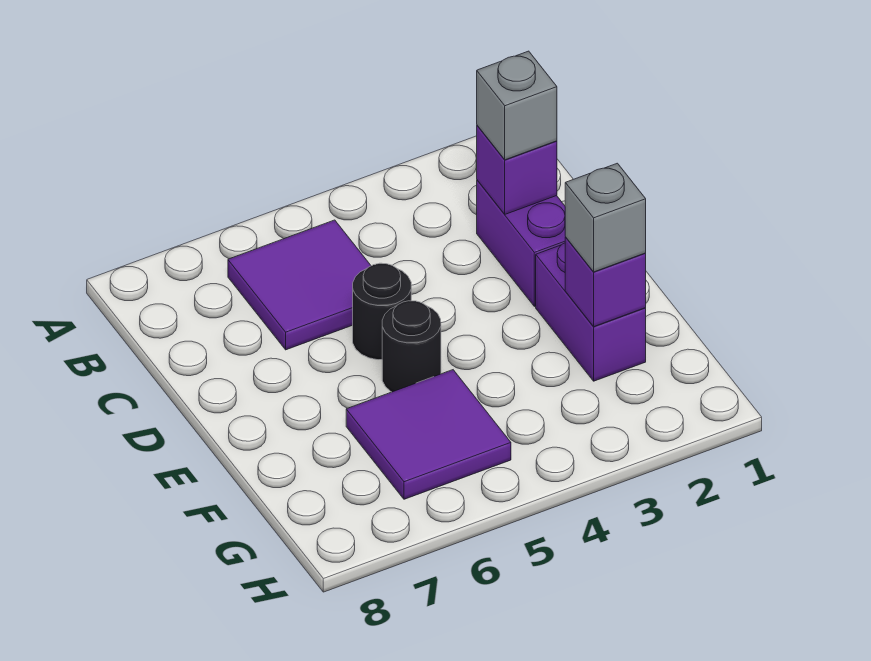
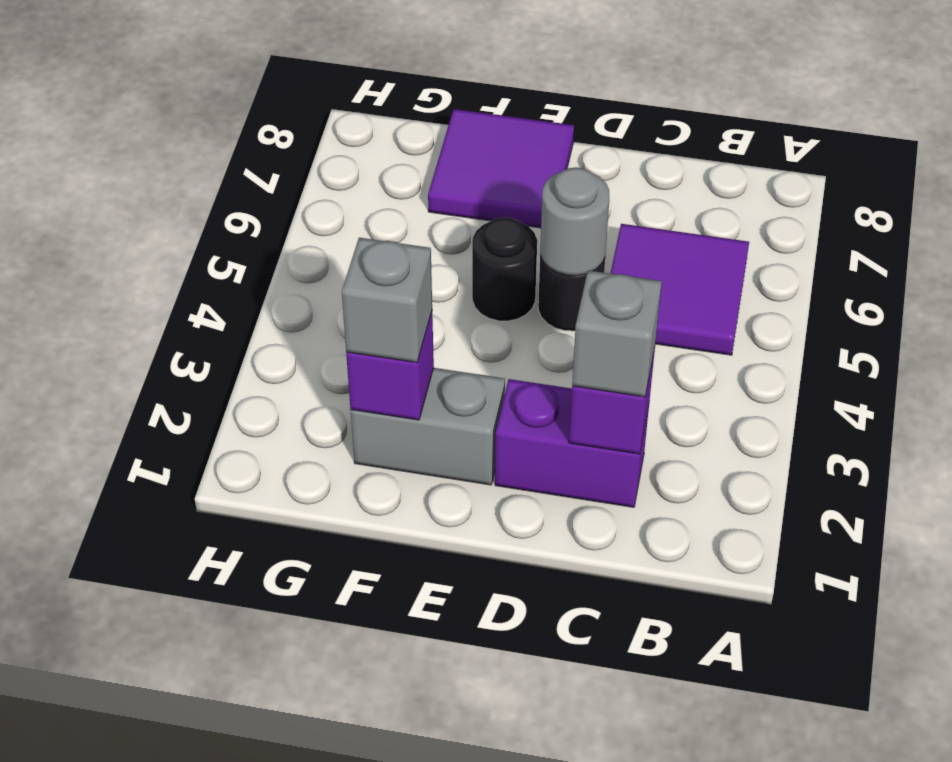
none -> grey 1x1 round brick [540,167,609,276]
purple 1x2 brick [536,243,646,381] -> grey 1x2 brick [351,368,505,485]
purple 2x2 tile [346,370,511,499] -> purple 2x2 tile moved to [428,109,574,228]

